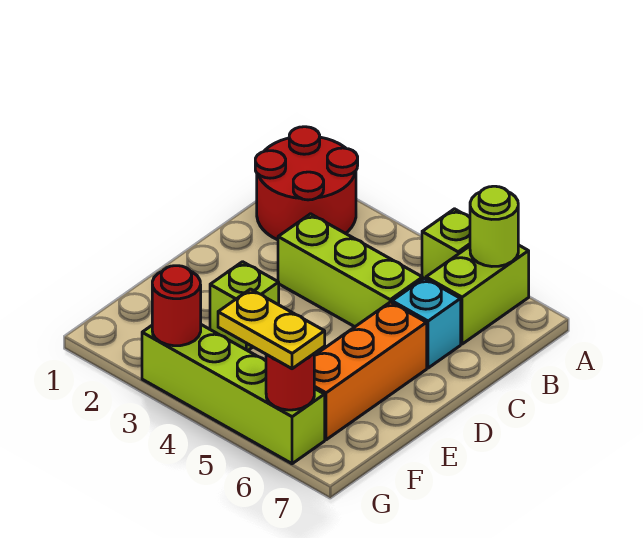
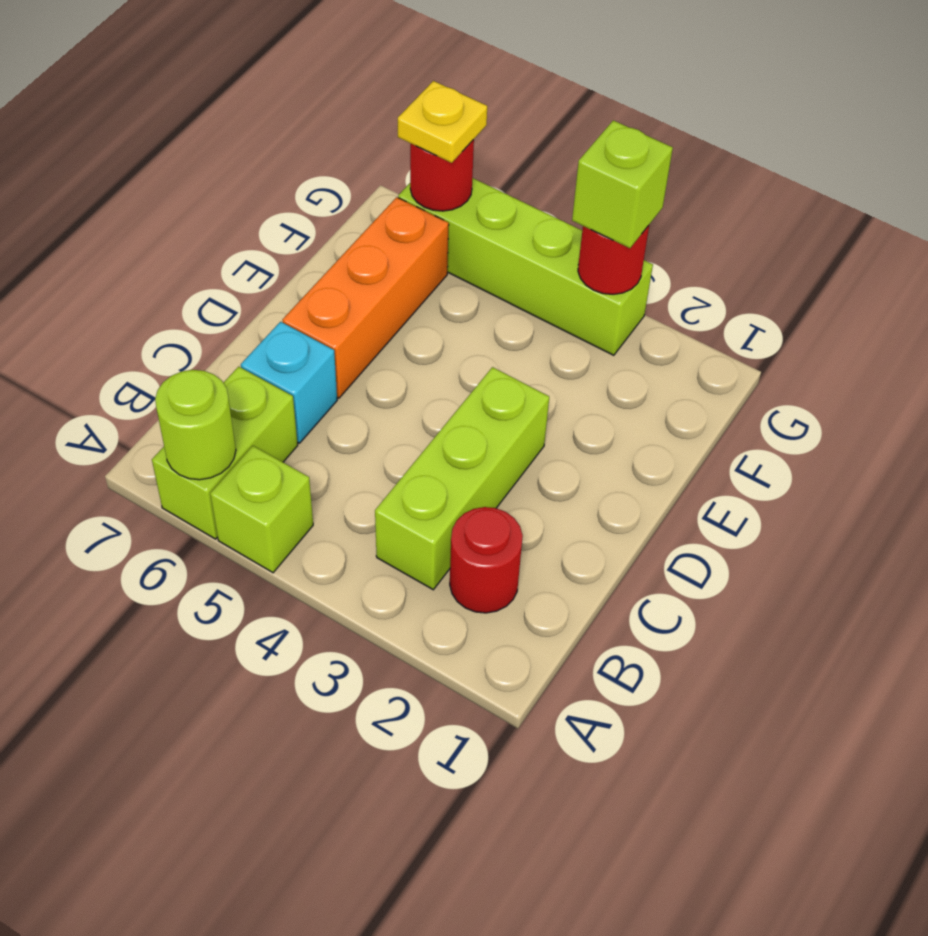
red 2x2 round brick [255,127,358,240] -> red 1x1 round brick [450,507,523,613]
lime 1x3 brick [278,214,423,327] -> lime 1x3 brick turned to [375,367,549,590]
lime 1x1 brick [210,262,279,351] -> lime 1x1 brick moved to [572,120,673,248]
yellow 1x2 plate [218,289,325,369] -> yellow 1x1 plate [398,81,487,163]

